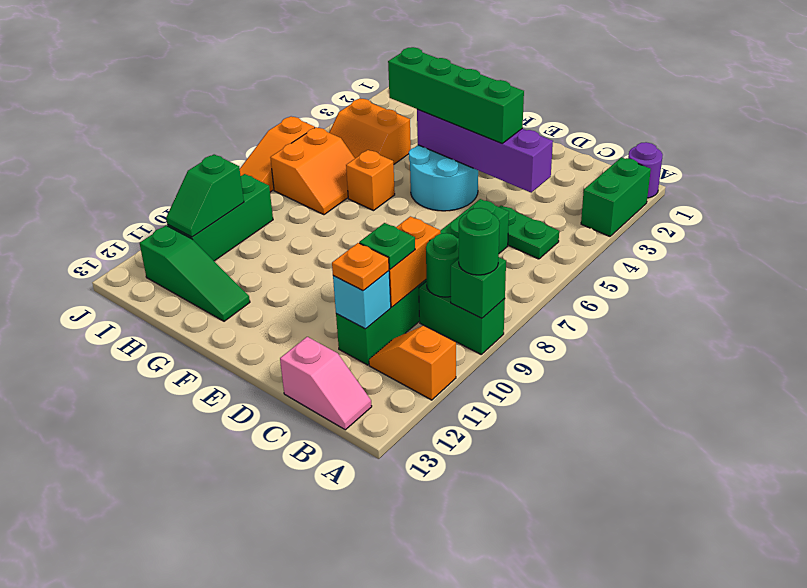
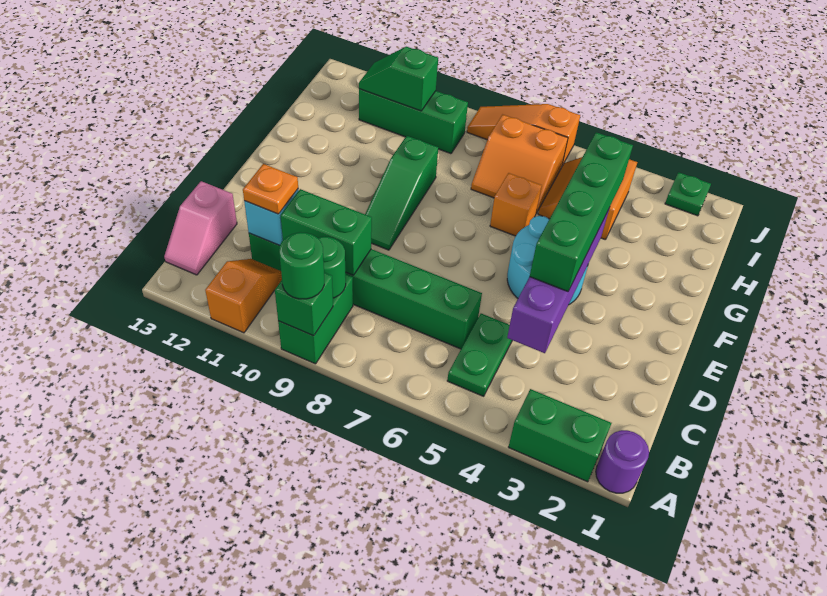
orange 1x2 brick [389,216,440,307] -> green 1x2 brick [281,189,372,275]
green 1x1 plate [359,223,415,269] -> green 1x1 plate moved to [665,172,711,216]
green 1x3 slope [140,226,250,321] -> green 1x3 slope moved to [365,136,438,250]

